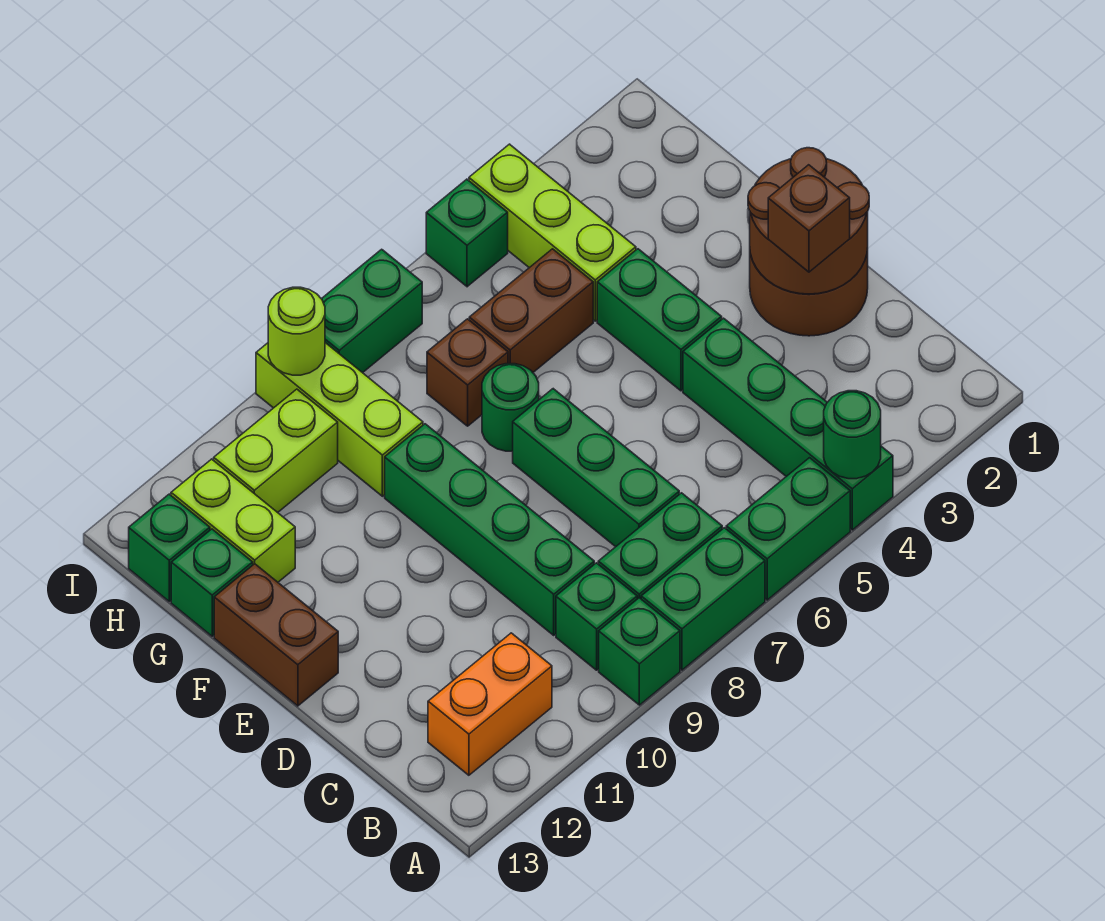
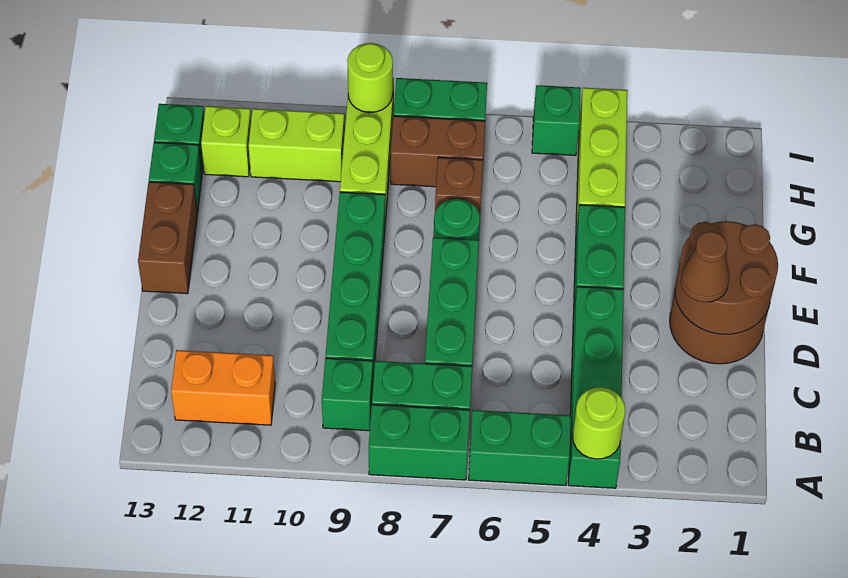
green 1x1 round brick [824,391,881,479] -> lime 1x1 round brick [573,387,625,459]
green 1x1 brick [599,598,680,705] -> none
brown 1x1 brick [768,165,850,272] -> brown 1x1 cone [681,231,729,302]
brown 1x2 brick [469,249,593,372] -> brown 1x2 brick moved to [391,116,485,187]
lime 1x2 brick [171,459,295,582] -> lime 1x1 brick [201,106,251,177]

